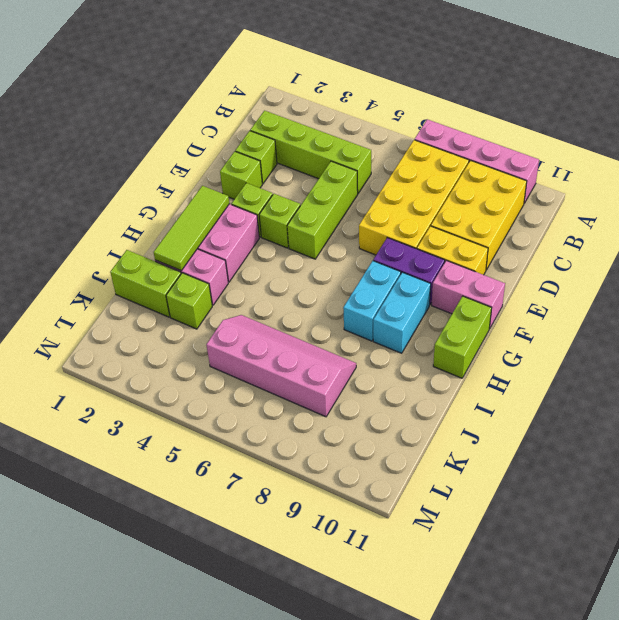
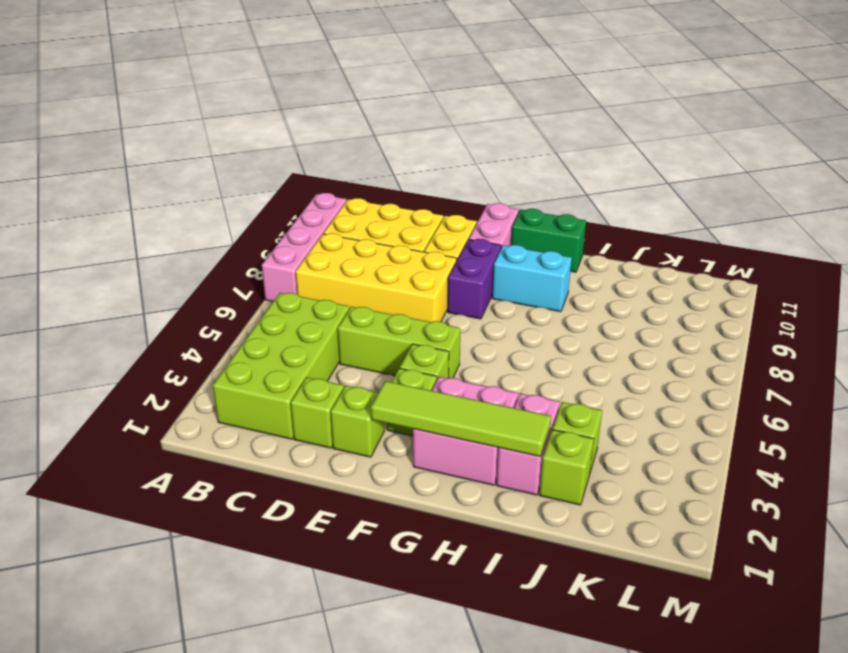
lime 1x4 brick [250,111,371,193] -> lime 2x4 brick [213,293,349,439]
lime 1x3 tile [154,186,229,271] -> lime 1x4 tile [371,381,551,456]
cyan 1x2 brick [343,261,401,341] -> none
lime 1x2 brick [433,296,492,378] -> green 1x2 brick [511,209,586,272]
lime 1x2 brick [110,250,181,317] -> lime 1x1 brick [539,430,594,505]
pink 2x4 slope [206,315,356,417] -> none

